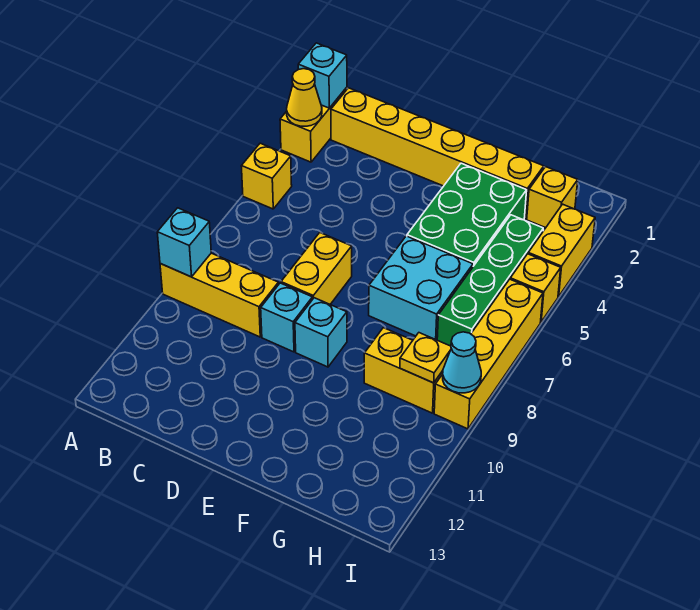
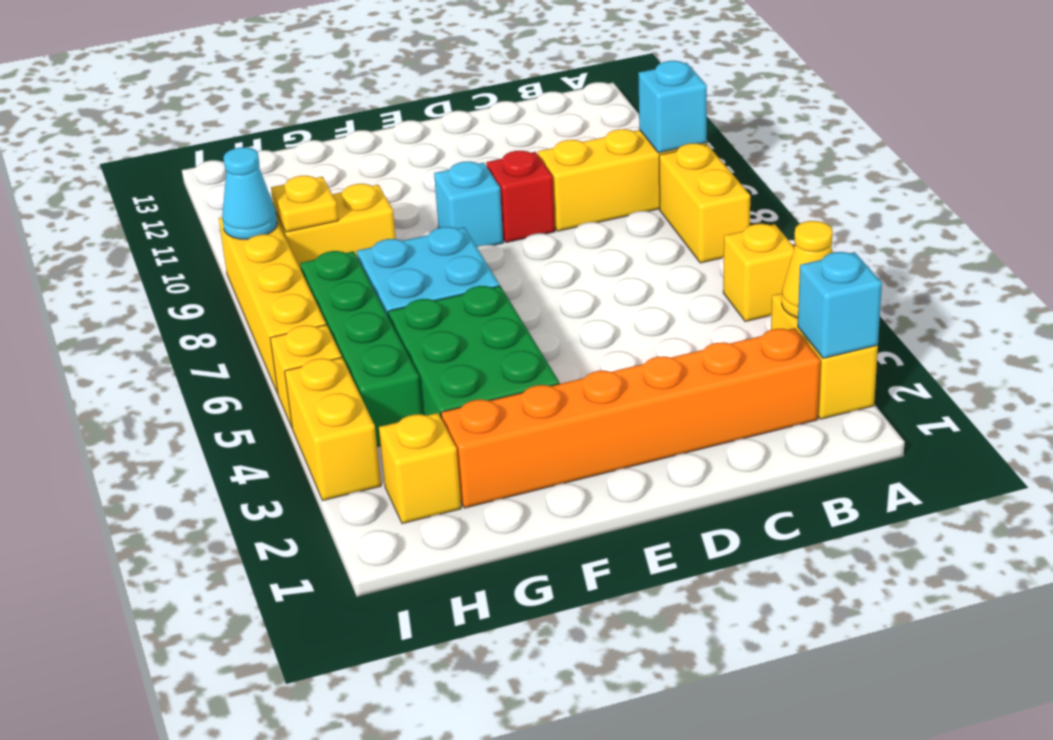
yellow 1x6 brick [331,88,544,219] -> orange 1x6 brick [441,328,820,508]
yellow 1x2 brick [281,233,352,304] -> yellow 1x2 brick moved to [659,143,750,263]
cyan 1x1 brick [261,283,313,352] -> red 1x1 brick [486,151,555,243]

